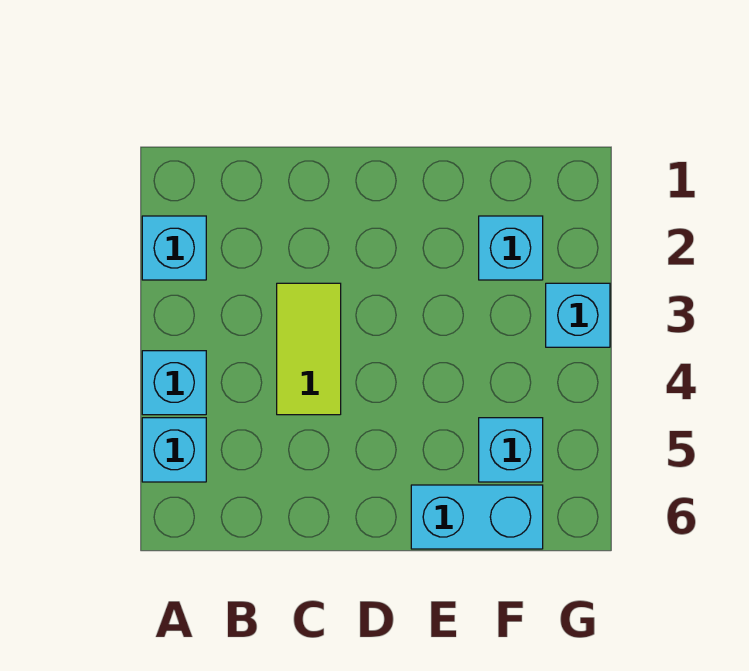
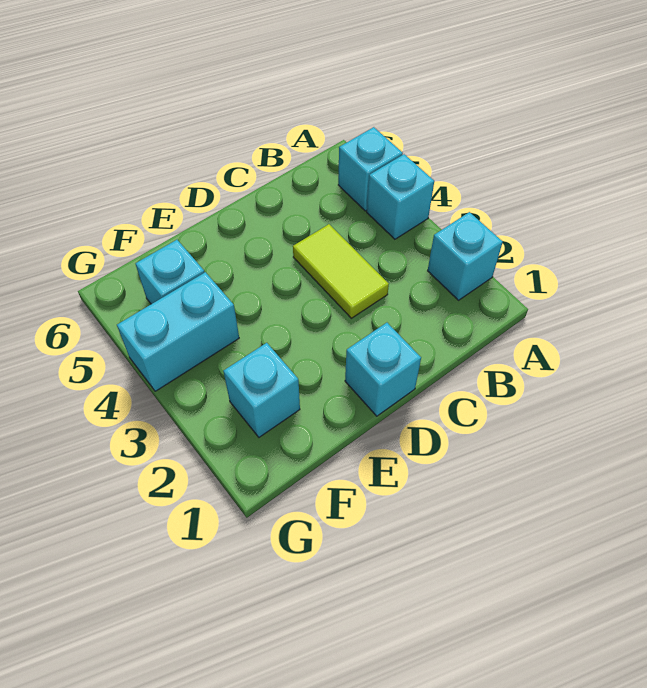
cyan 1x2 brick [411,485,543,549] -> cyan 1x2 brick moved to [117,272,239,391]
cyan 1x1 brick [546,283,610,347] -> cyan 1x1 brick moved to [345,323,421,416]

